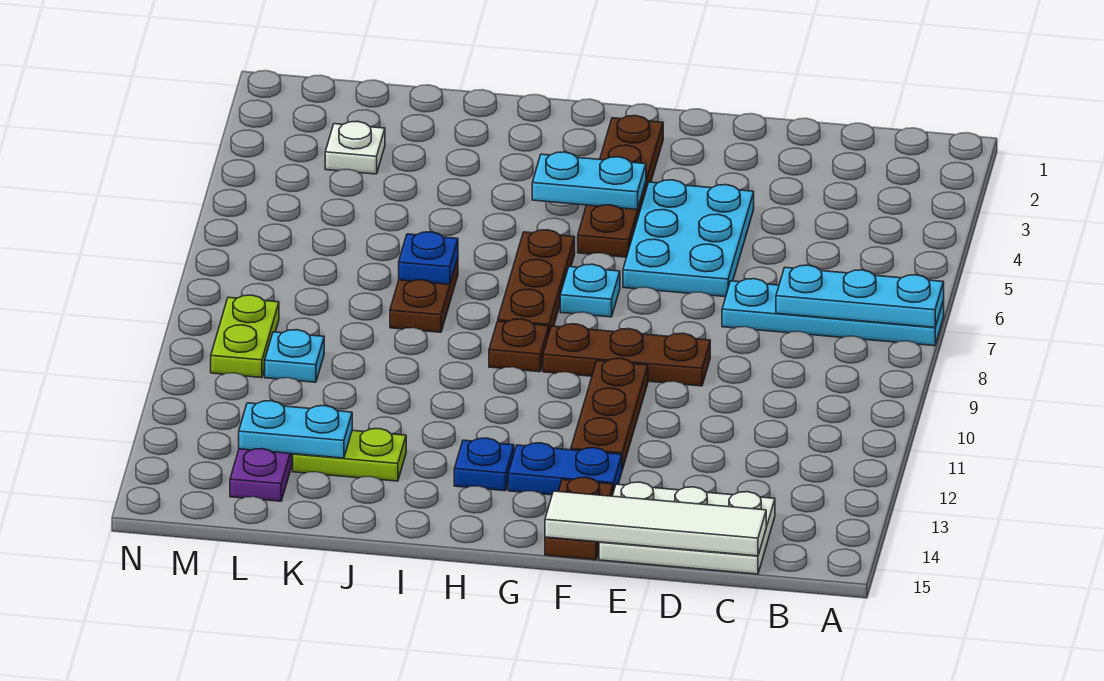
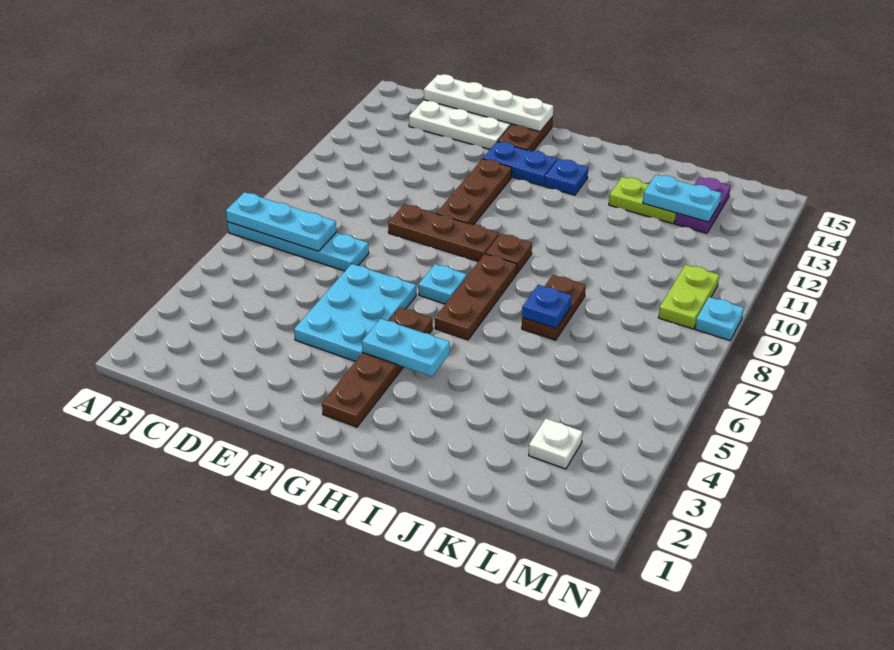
white 1x4 tile [545,491,766,556] -> white 1x4 plate [424,74,553,132]
cyan 1x1 plate [265,330,324,382] -> cyan 1x1 plate moved to [695,297,744,340]

